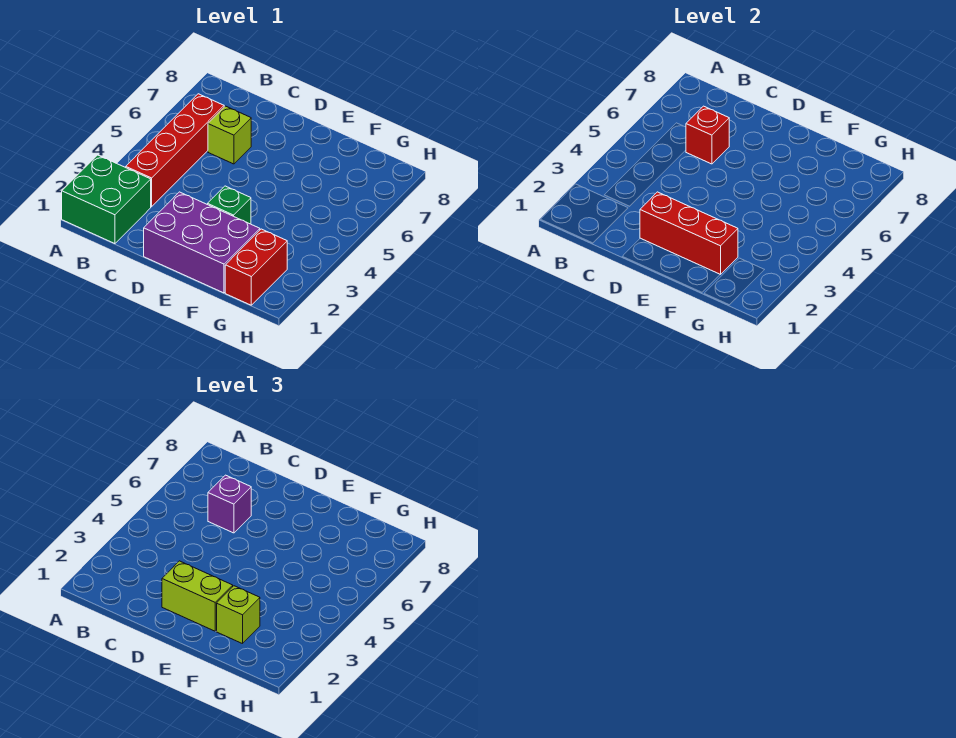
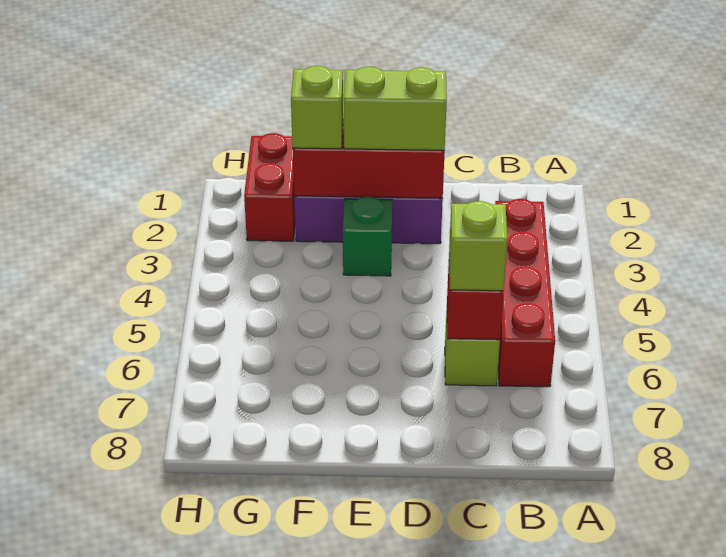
green 2x2 brick [62,155,151,244] -> none
purple 1x1 brick [208,475,251,533] -> lime 1x1 brick [449,201,508,291]

